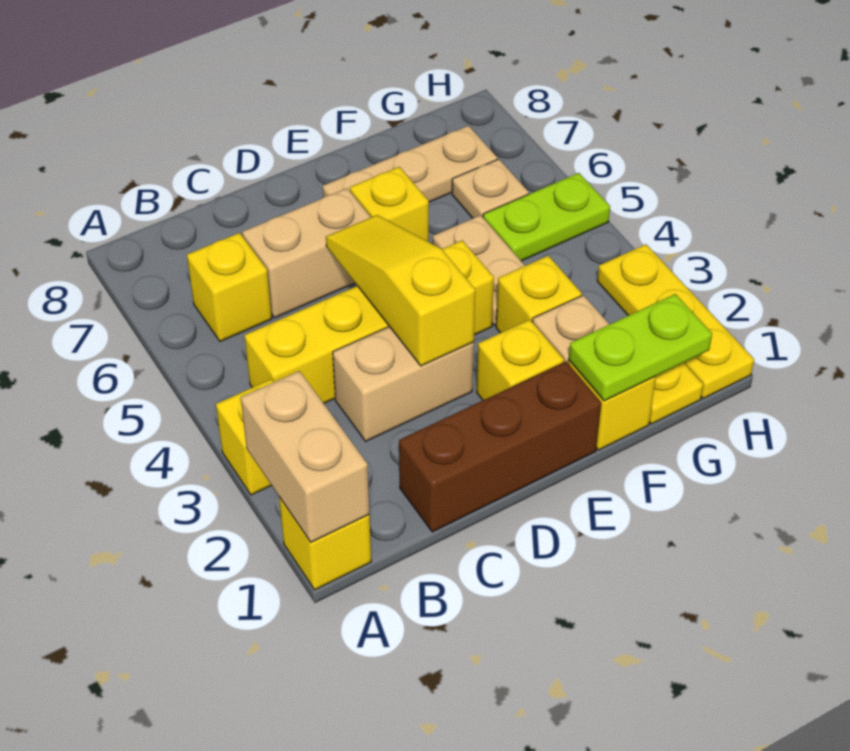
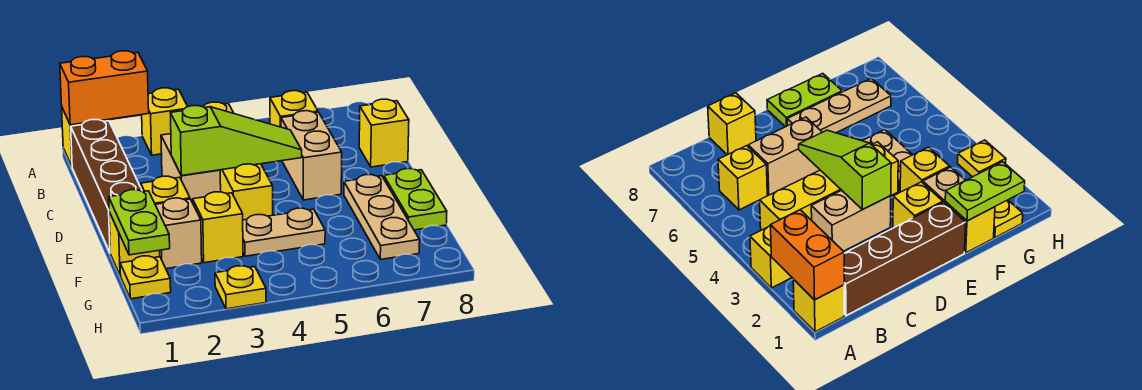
tan 1x2 brick [241,371,369,542] -> orange 1x2 brick [60,51,149,125]
brown 1x3 brick [399,362,601,532] -> brown 1x4 brick [71,120,142,252]
yellow 1x3 slope [326,215,475,366] -> lime 1x3 slope [170,106,302,176]
yellow 1x1 brick [350,167,429,242] -> yellow 1x1 brick moved to [359,99,409,167]
lime 1x2 plate [483,173,610,261] -> lime 1x2 plate moved to [384,169,447,230]
tan 1x1 plate [452,159,529,218] -> none
yellow 1x3 plate [597,244,754,399] -> yellow 1x1 plate [215,266,266,309]

